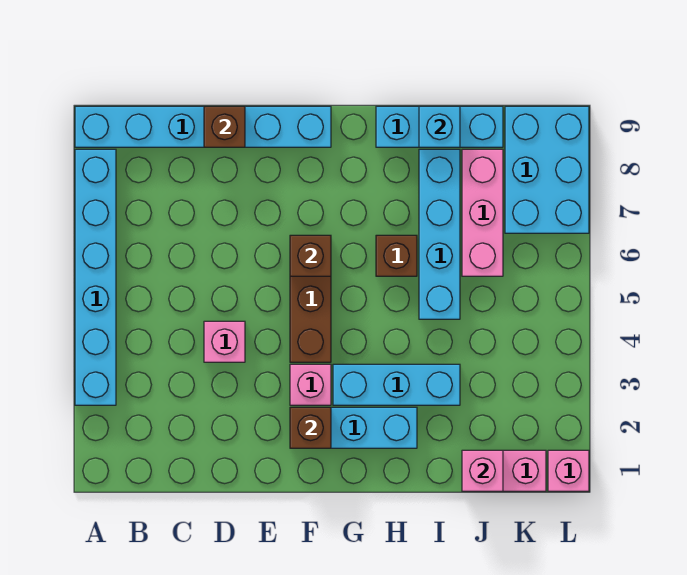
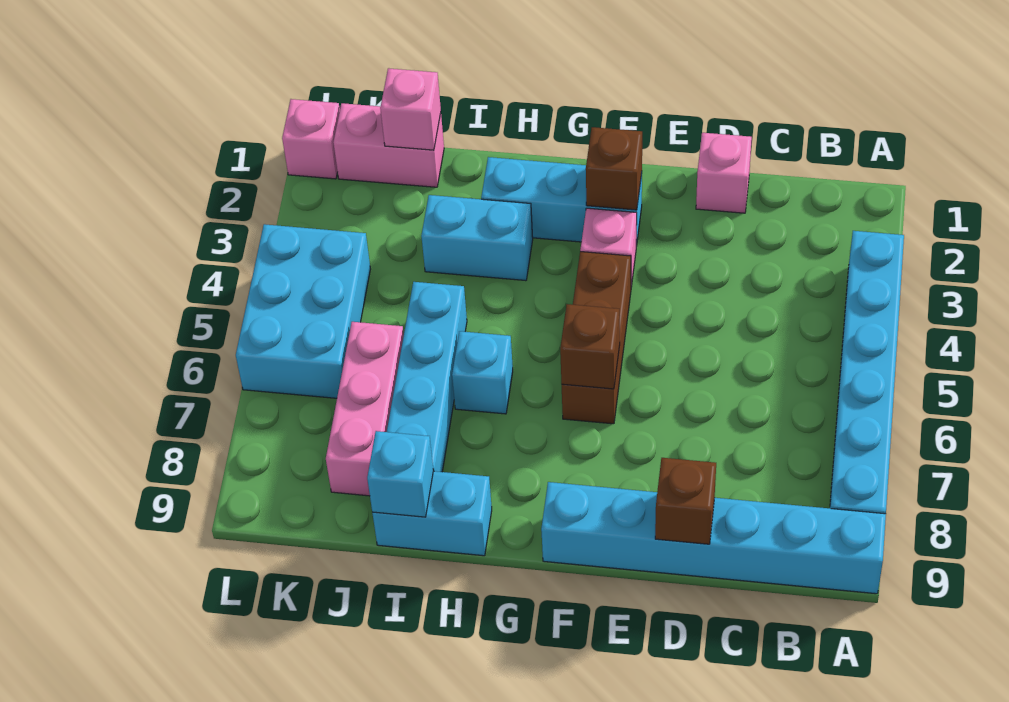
pink 1x1 brick [204,321,245,362] -> pink 1x1 brick moved to [696,133,752,213]
cyan 1x3 brick [333,364,460,405] -> cyan 1x2 brick [421,195,533,281]
brown 1x1 brick [376,235,417,276] -> cyan 1x1 brick [452,331,513,414]
cyan 1x3 brick [376,106,503,147] -> cyan 1x2 brick [372,471,492,556]
cyan 2x3 brick [505,106,589,233] -> cyan 2x3 brick moved to [236,224,370,398]

